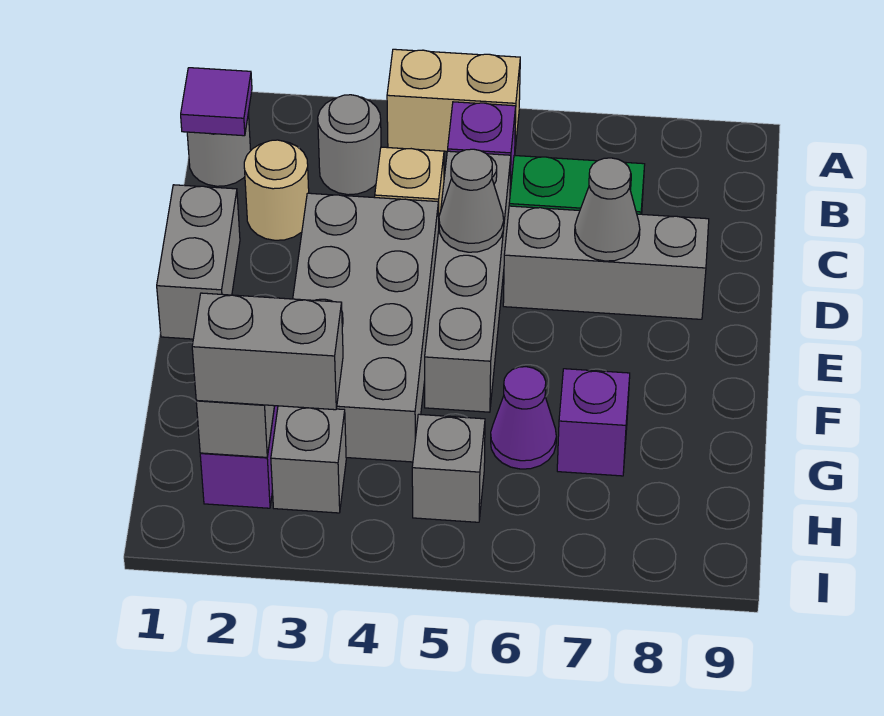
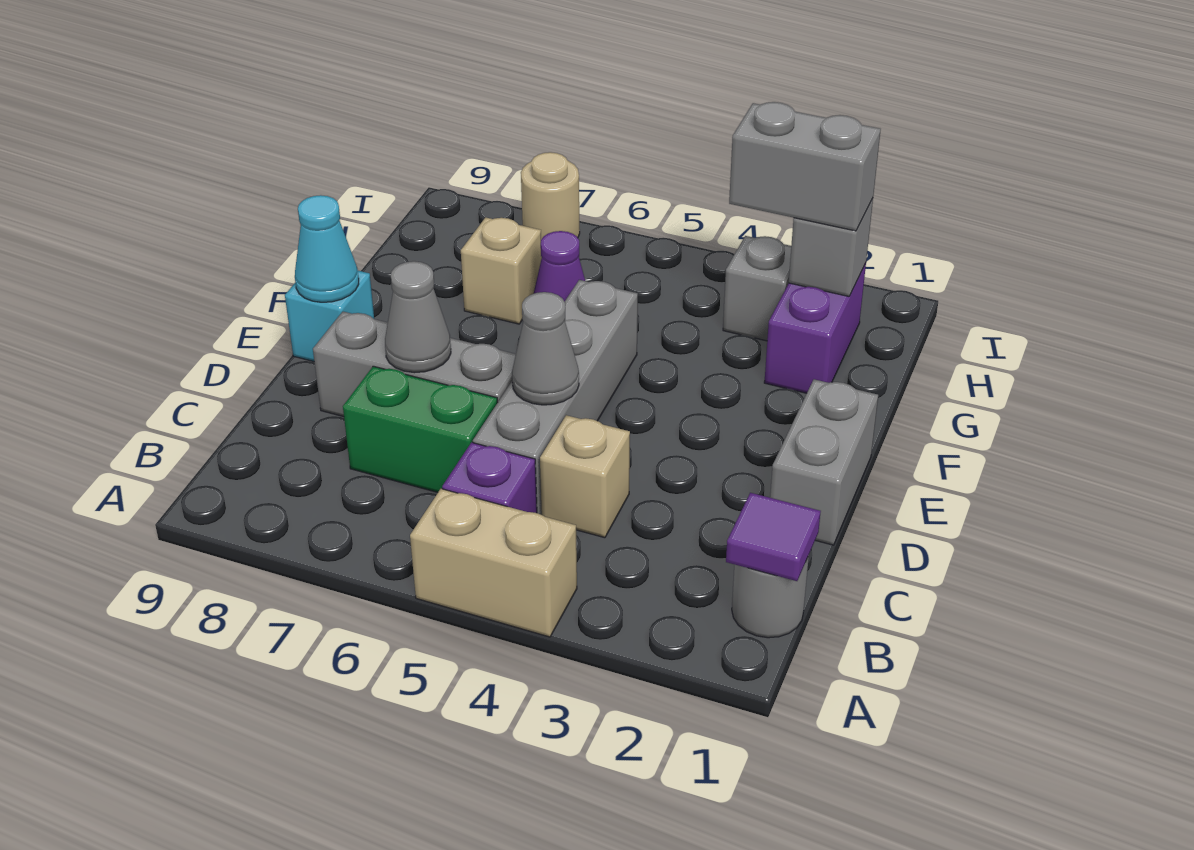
grey 1x1 round brick [318,95,381,195] -> none
tan 1x1 round brick [244,140,309,240] -> tan 1x1 round brick moved to [521,152,580,239]
grey 2x4 brick [293,193,439,462] -> none
none -> cyan 1x1 brick [285,271,374,361]
none -> cyan 1x1 cone [295,195,359,302]
purple 1x1 brick [557,369,630,476] -> tan 1x1 brick [461,217,542,324]
grey 1x1 brick [412,414,485,522] -> none

